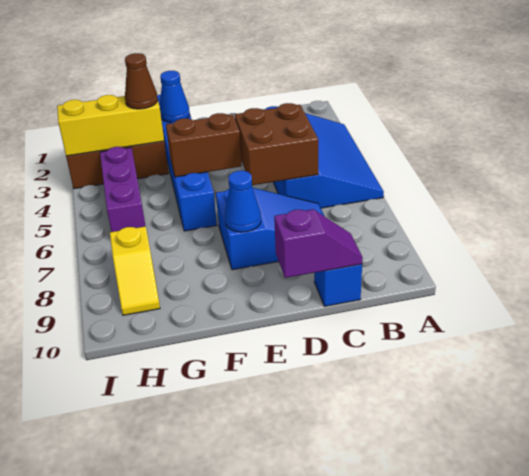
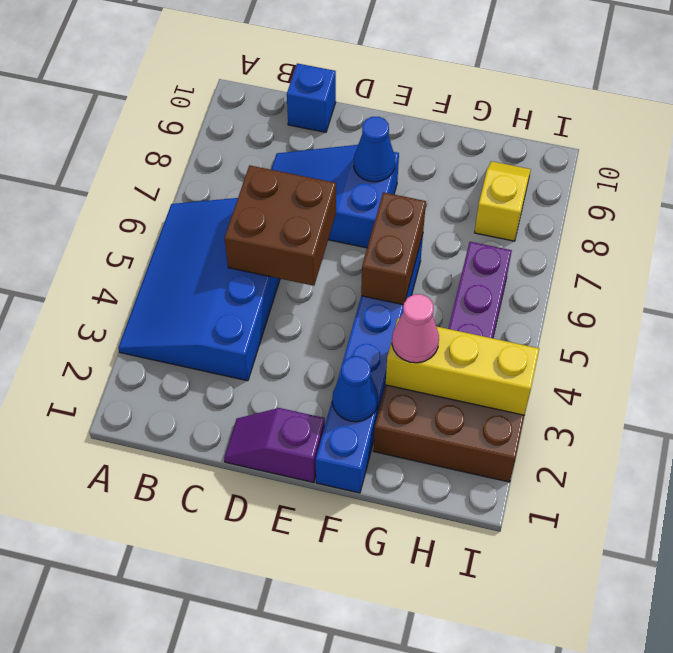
purple 1x2 slope [274,209,363,278] -> purple 1x2 slope moved to [224,408,325,482]
brown 1x2 brick [166,113,242,177] -> brown 1x2 brick turned to [361,192,426,305]
brown 1x1 cone [125,53,158,109] -> pink 1x1 cone [392,294,439,363]

